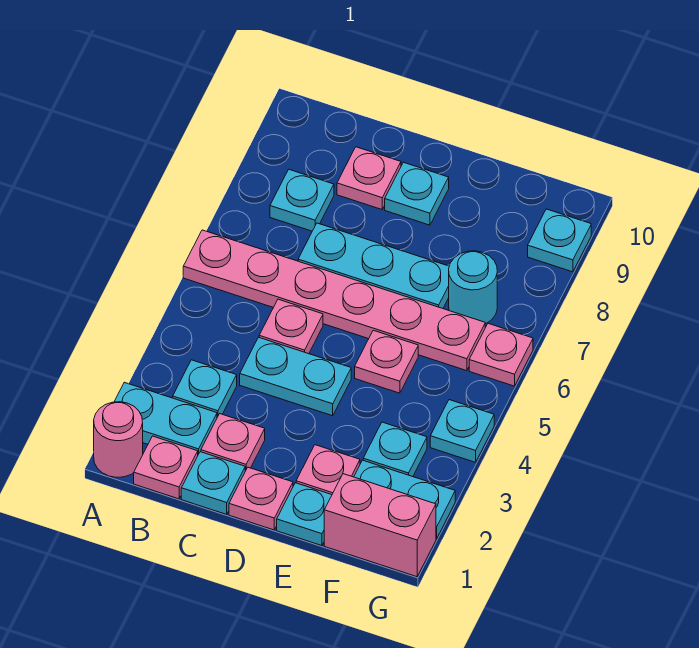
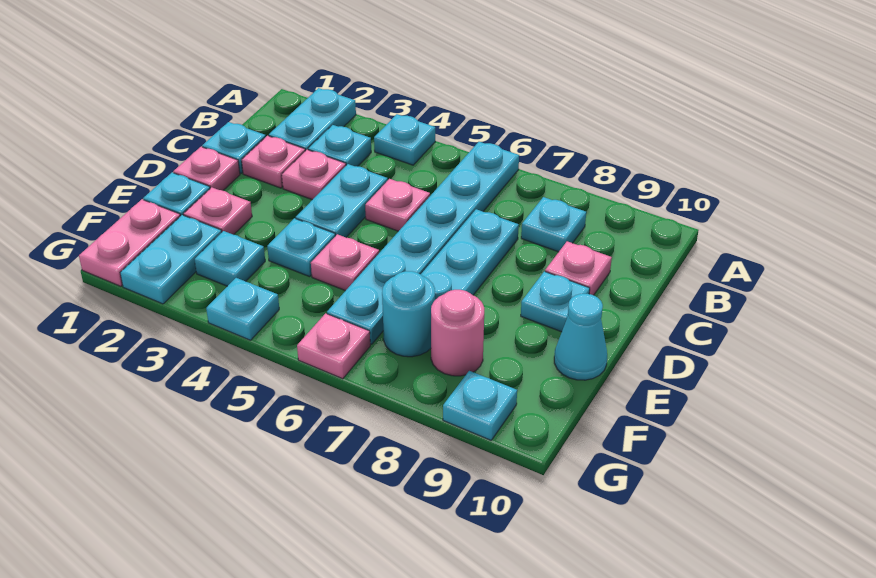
pink 1x1 round brick [94,402,143,477] -> pink 1x1 round brick moved to [431,290,484,376]
none -> cyan 1x1 plate [374,114,435,165]
pink 1x6 plate [183,230,485,371] -> cyan 1x6 plate [327,142,519,344]
pink 1x1 plate [134,436,198,499] -> pink 1x1 plate moved to [282,150,346,200]
none -> cyan 1x1 plate [267,218,335,277]
none -> cyan 1x1 cone [554,294,607,380]
pink 1x2 brick [324,474,436,577] -> pink 1x2 plate [79,199,180,286]

